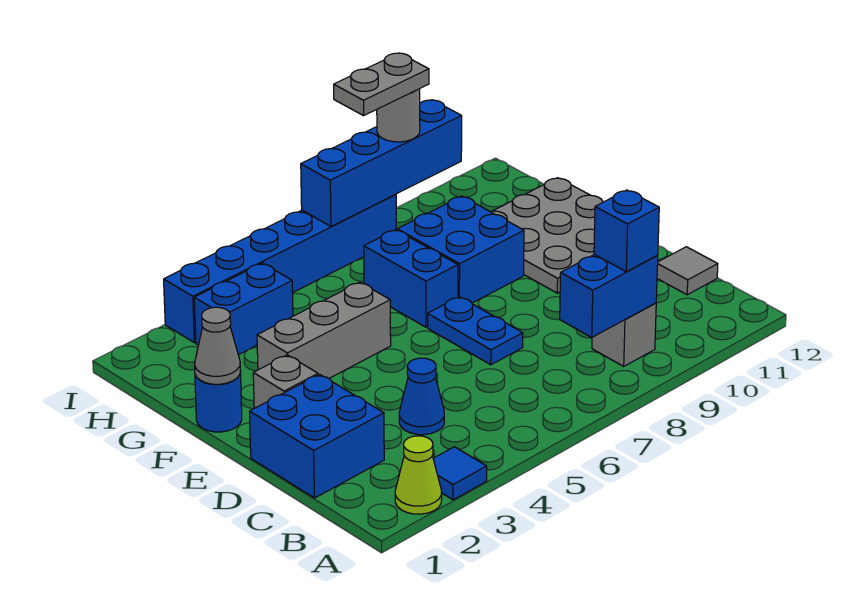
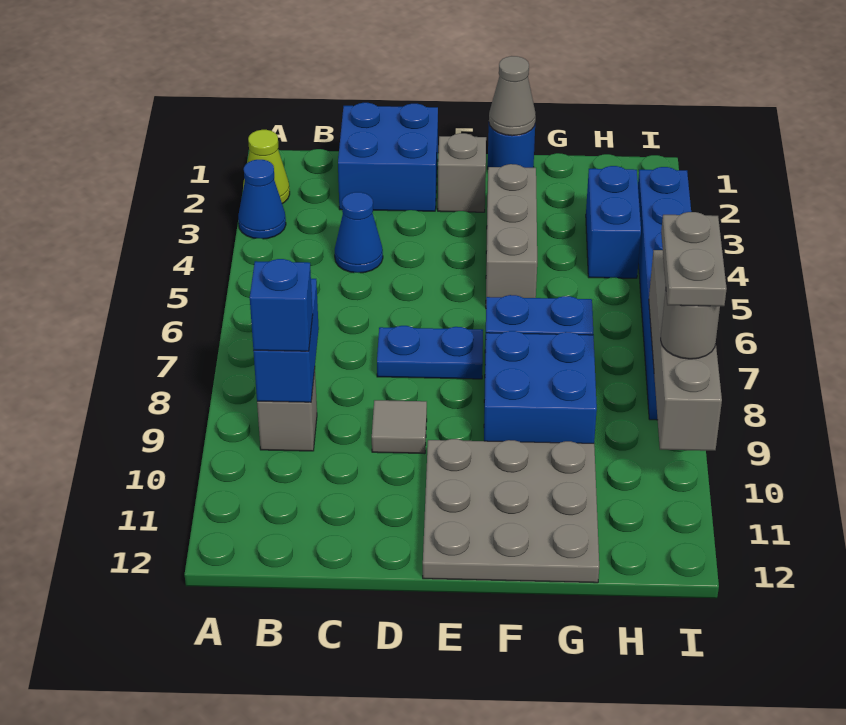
blue 1x1 tile [433,447,487,500] -> blue 1x1 cone [238,160,286,239]
grey 1x1 tile [657,247,718,295] -> grey 1x1 tile moved to [372,400,427,454]
blue 1x4 brick [301,100,462,226] -> grey 1x4 brick [649,250,722,451]

